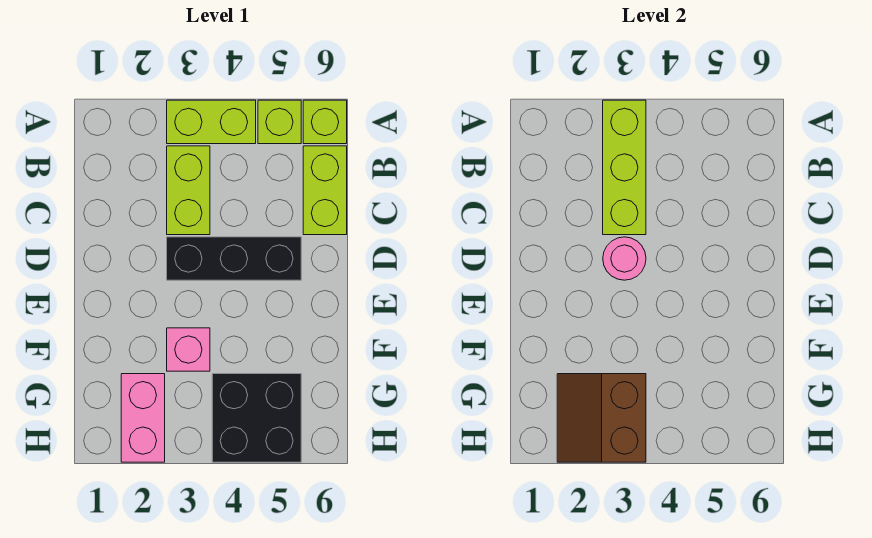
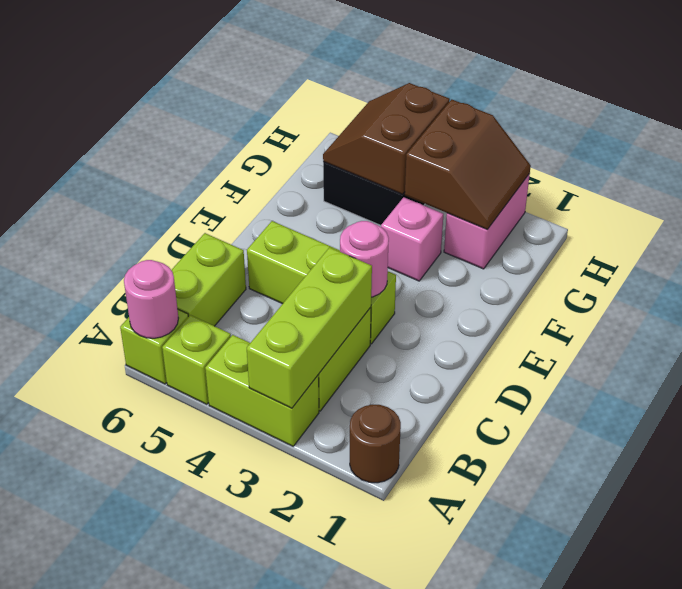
none -> brown 1x1 round brick [350,405,401,483]
none -> pink 1x1 round brick [124,260,178,338]
black 1x3 brick [167,237,301,280] -> lime 1x3 brick [247,221,396,344]
none -> brown 2x2 slope [323,83,450,194]

